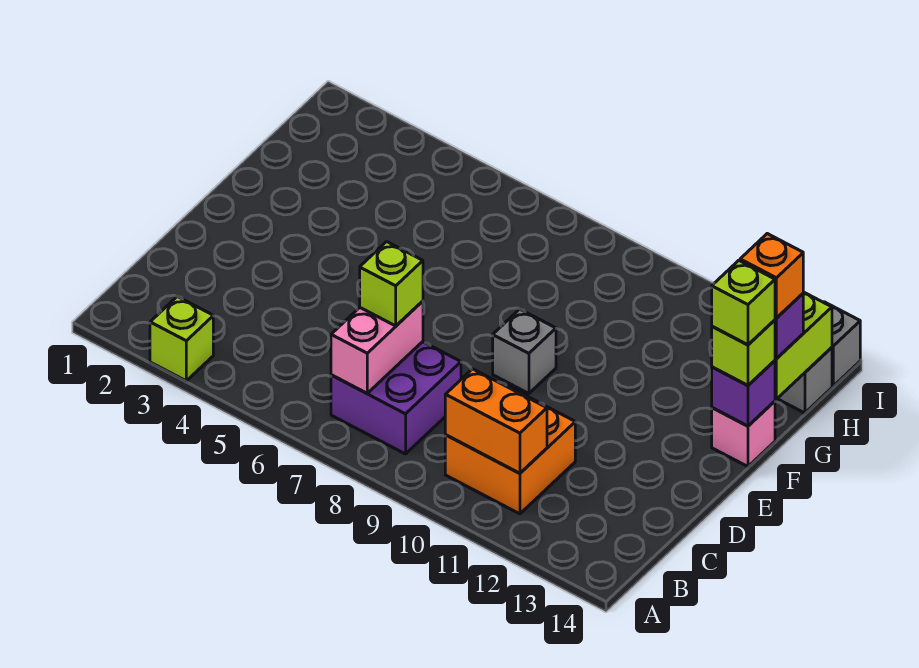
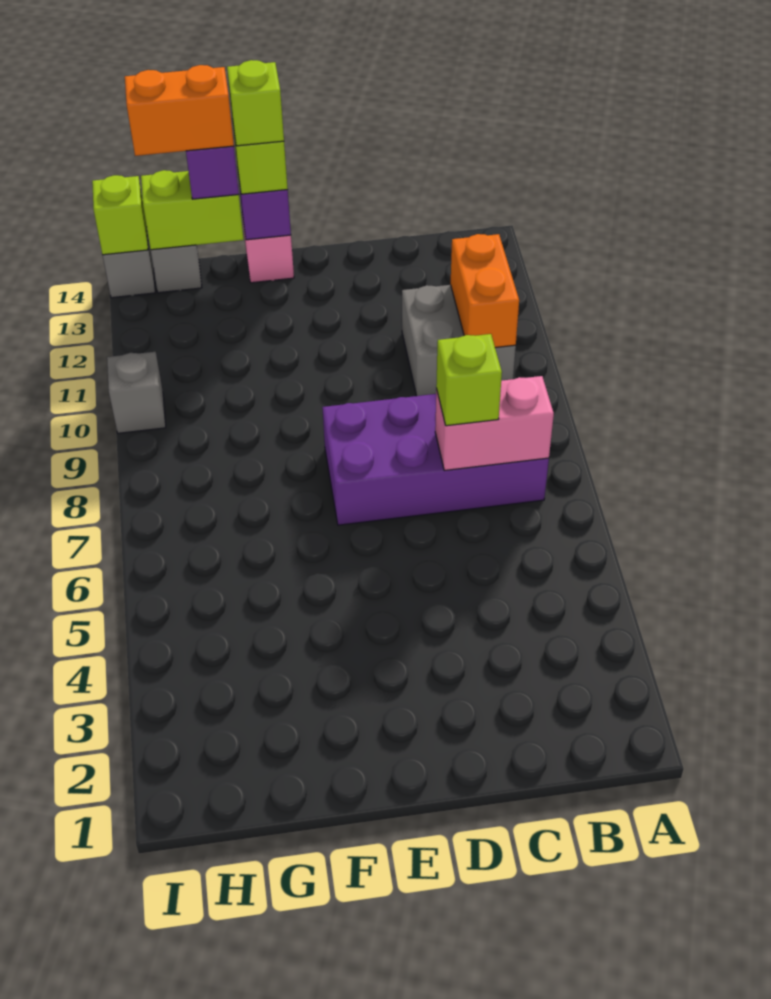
lime 1x1 brick [150,297,213,381] -> lime 1x1 brick moved to [92,175,148,255]
purple 2x2 brick [331,342,461,454] -> purple 2x4 brick [322,394,549,525]
orange 2x2 brick [445,383,575,514] -> grey 2x2 brick [402,285,516,396]
grey 1x1 brick [493,309,556,394] -> grey 1x1 brick moved to [107,352,166,433]
orange 1x1 brick [740,234,803,318] -> orange 1x2 brick [125,65,234,156]

